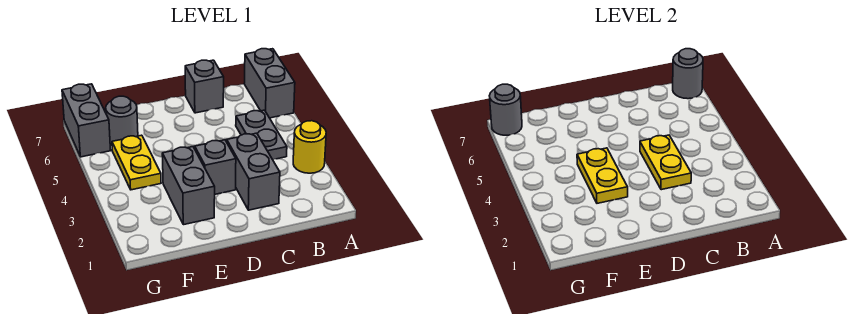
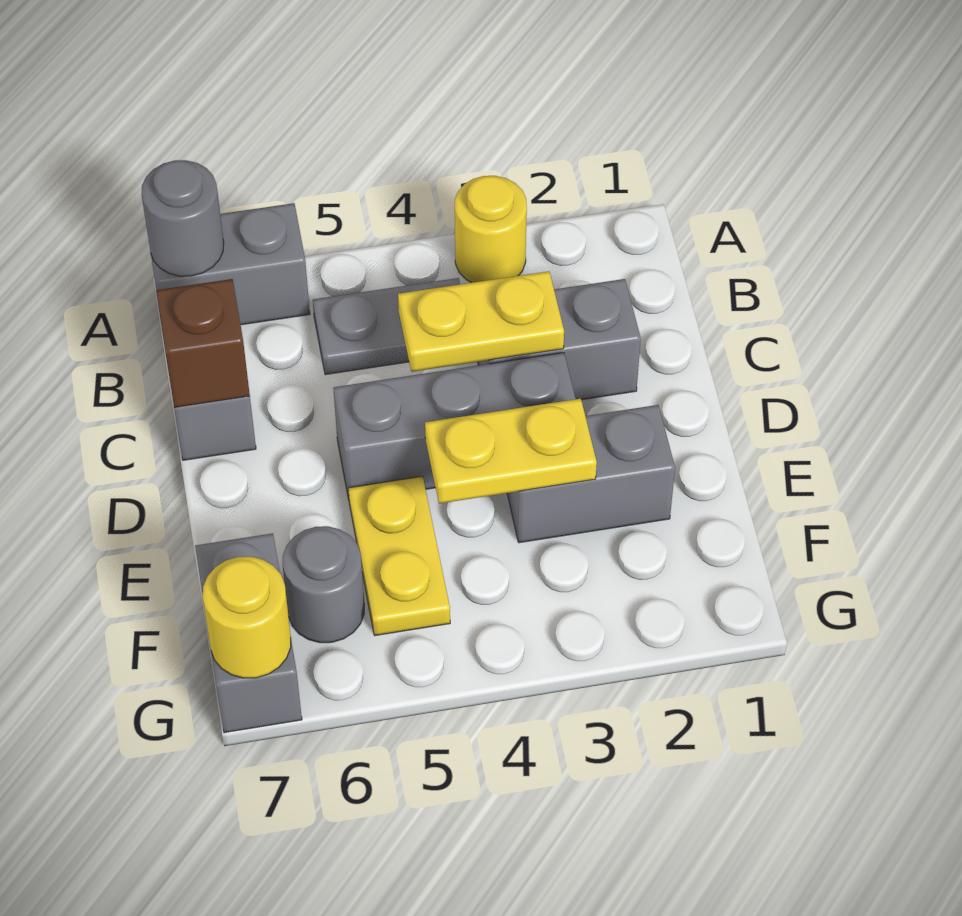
none -> brown 1x1 brick [156,279,250,407]
grey 1x1 brick [195,140,236,194] -> grey 1x3 brick [333,353,576,499]
yellow 1x2 plate [112,135,161,190] -> yellow 1x2 plate turned to [348,476,450,636]
grey 1x2 brick [62,84,111,157] -> grey 1x2 brick turned to [195,533,302,733]
grey 1x1 round brick [489,84,522,135] -> yellow 1x1 round brick [203,557,291,678]

